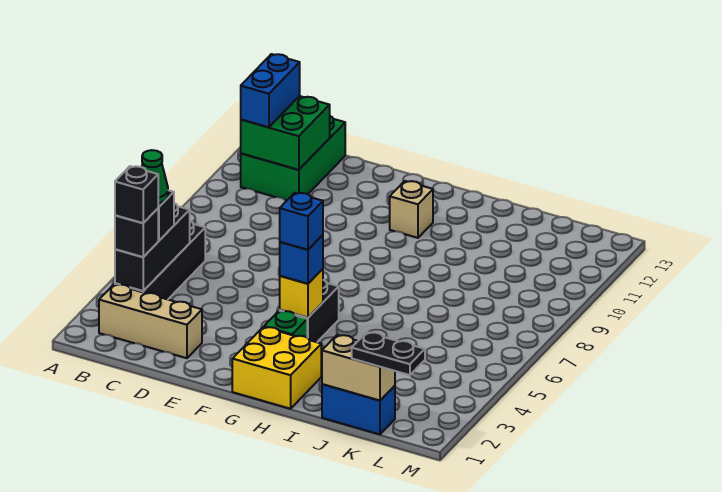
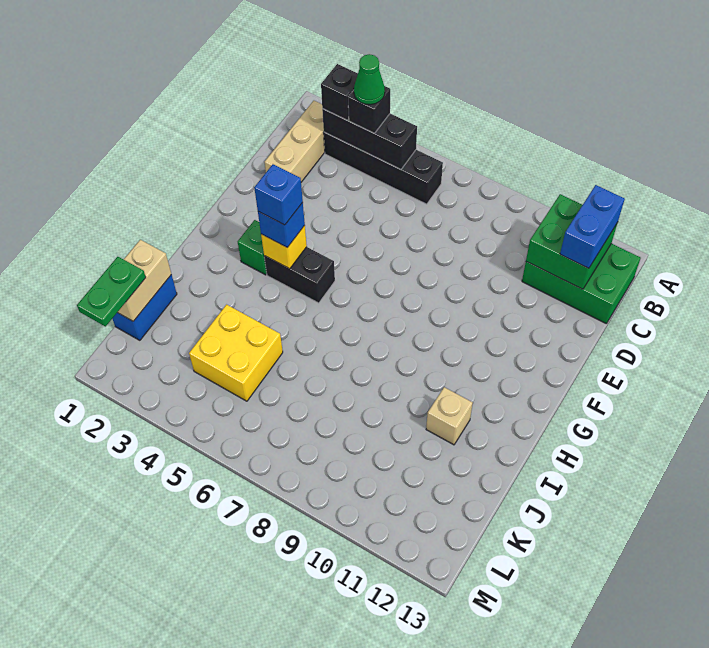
black 1x1 brick [115,166,158,223] -> none
blue 1x2 brick [241,54,300,127] -> blue 1x2 brick turned to [560,185,625,268]
yellow 2x2 brick [232,327,321,409] -> yellow 2x2 brick moved to [189,305,283,401]
tan 1x1 brick [390,181,433,238] -> tan 1x1 brick moved to [426,387,473,445]
black 1x2 plate [352,332,425,375] -> green 1x2 plate [77,257,146,326]

